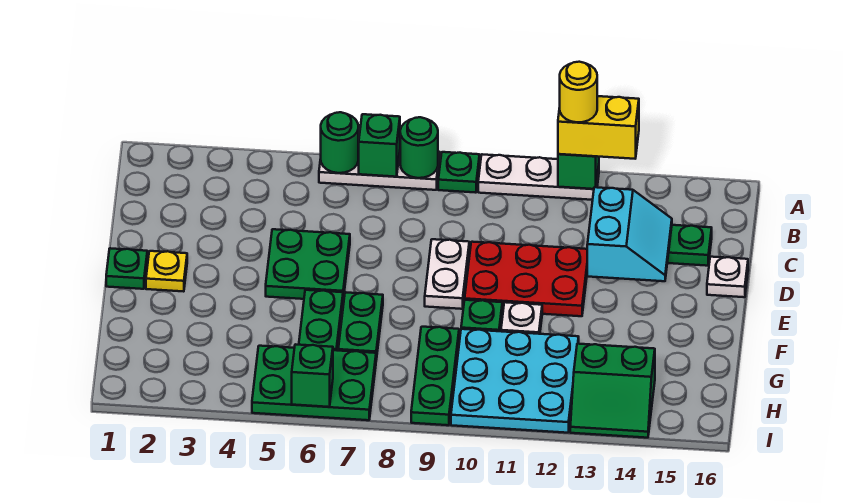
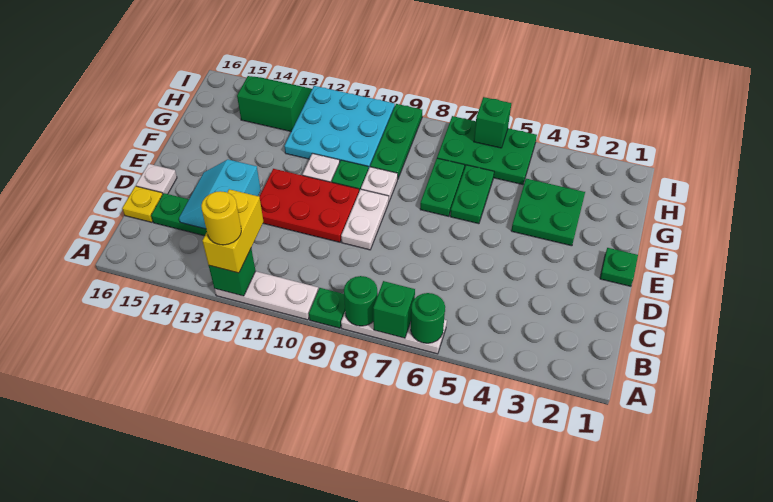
yellow 1x2 brick [558,96,639,159] -> yellow 1x2 brick turned to [203,189,264,273]
green 2x2 plate [266,229,350,299] -> green 2x2 plate moved to [511,179,585,246]
yellow 1x1 plate [146,251,187,292] -> yellow 1x1 plate moved to [122,186,163,222]
none -> white 1x1 plate [361,167,398,201]

